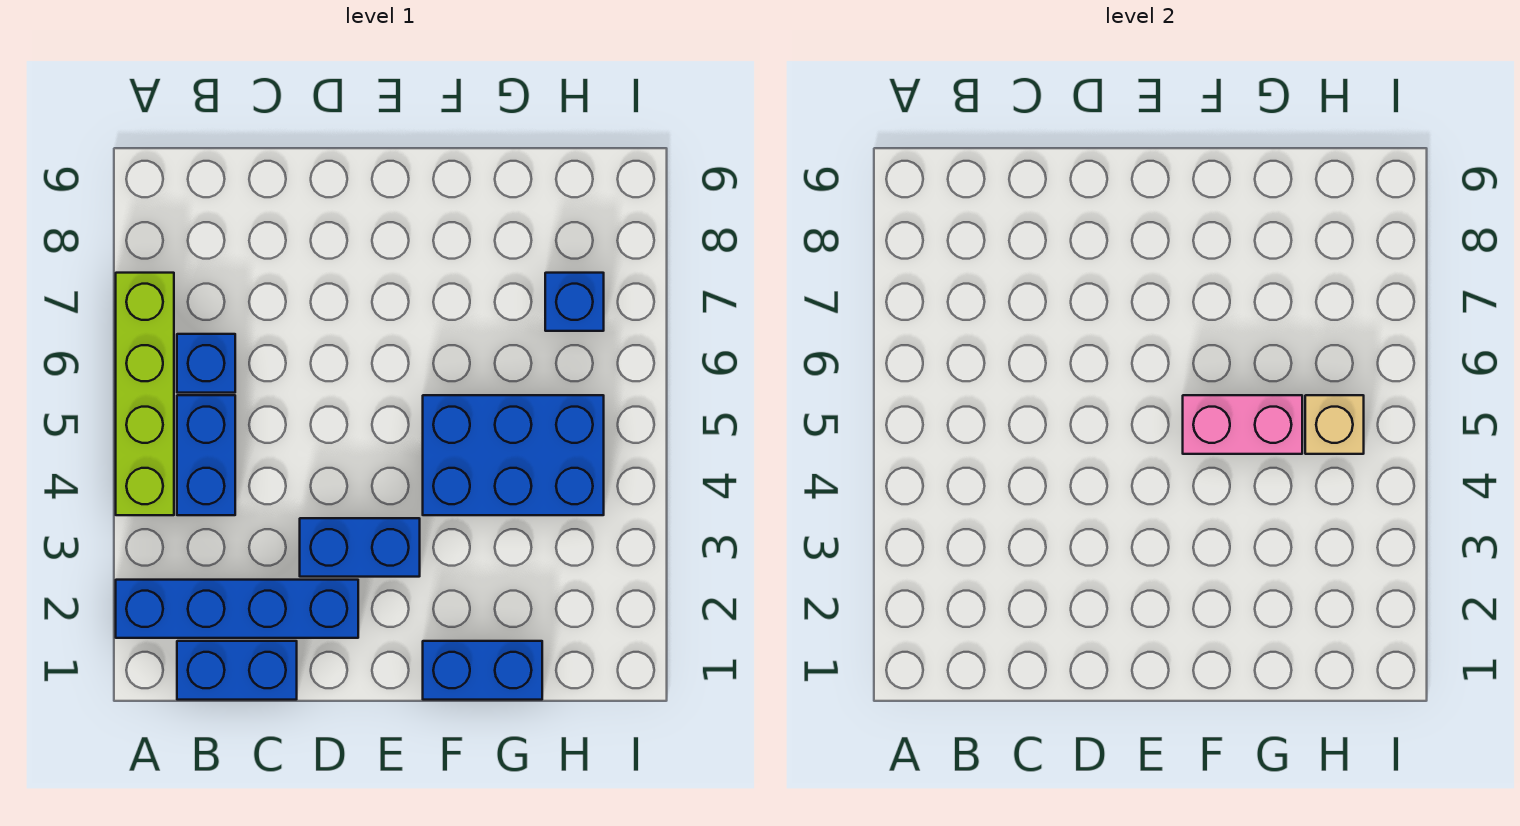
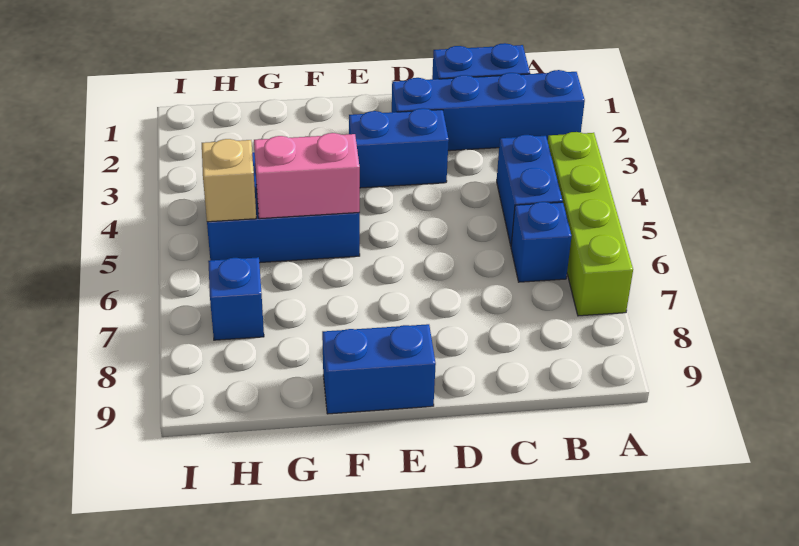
blue 1x2 brick [423,641,542,700] -> blue 1x2 brick moved to [322,324,436,414]

